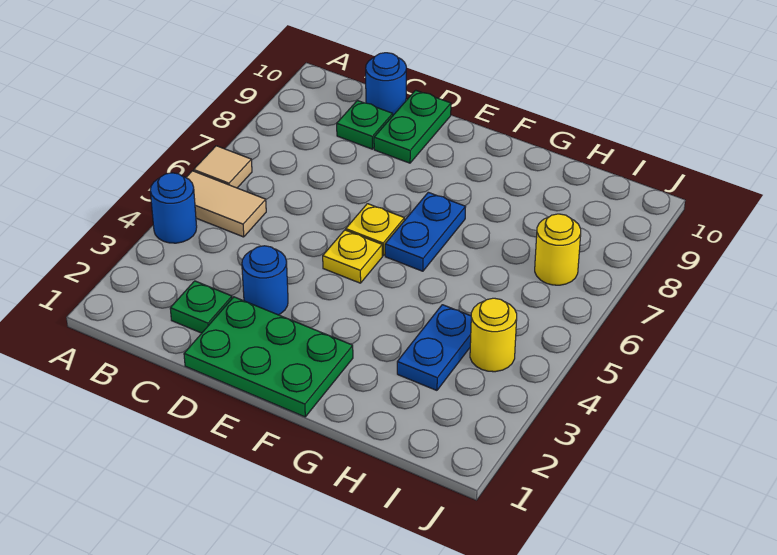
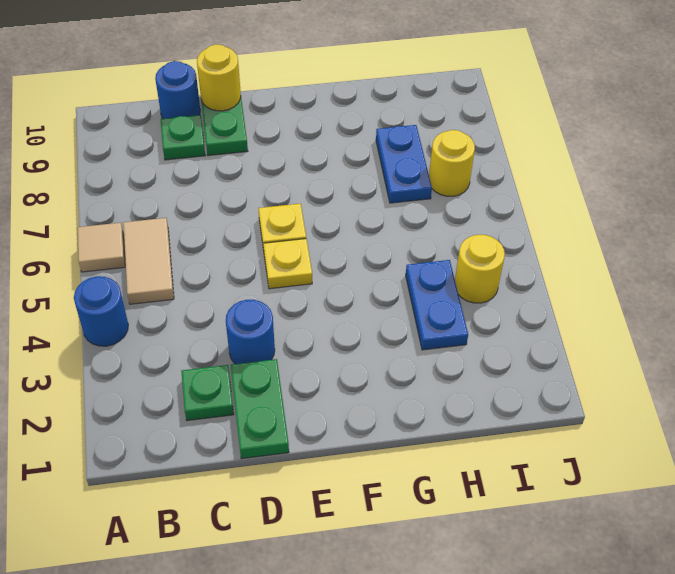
tan 1x2 tile [186,171,266,237] -> tan 1x2 tile turned to [123,218,174,304]
green 2x3 plate [184,297,353,417] -> green 1x2 plate [231,359,289,459]
none -> yellow 1x1 round brick [197,44,241,111]
blue 1x2 plate [385,192,465,271] -> blue 1x2 plate moved to [376,125,432,203]

